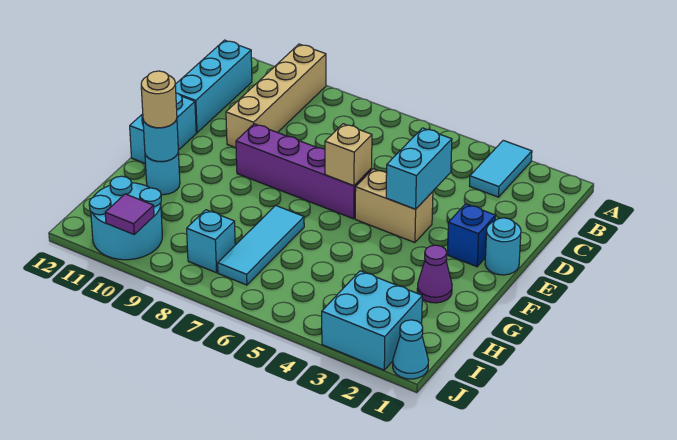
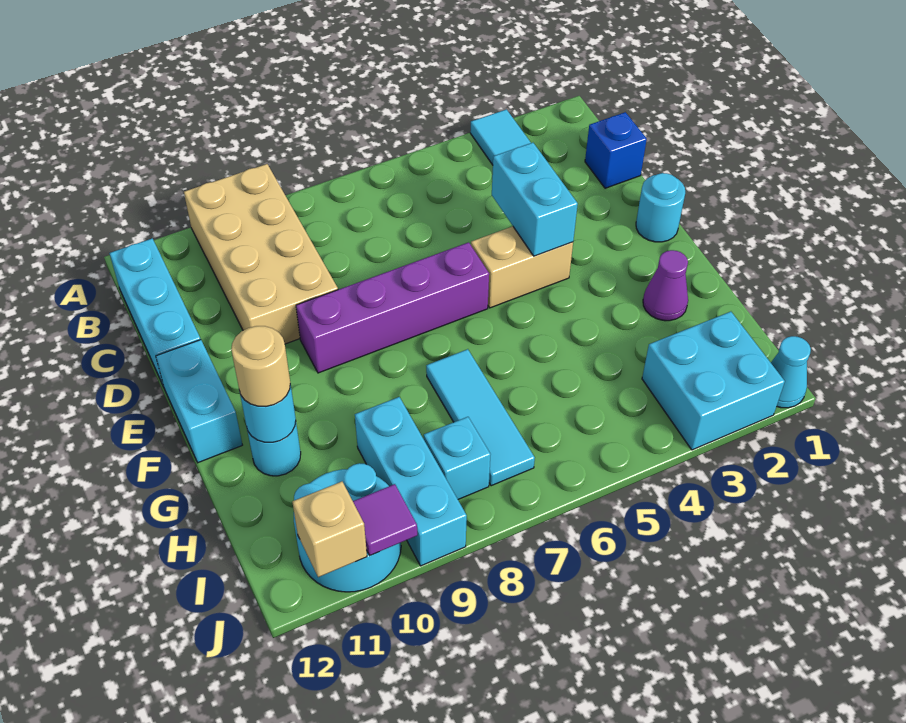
tan 1x4 brick [226,44,326,148] -> tan 2x4 brick [184,164,338,344]
blue 1x1 brick [447,204,495,267] -> blue 1x1 brick moved to [585,112,647,188]
tan 1x1 brick [325,124,372,186] -> tan 1x1 brick moved to [292,482,367,577]
none -> cyan 1x3 brick [355,397,467,566]

